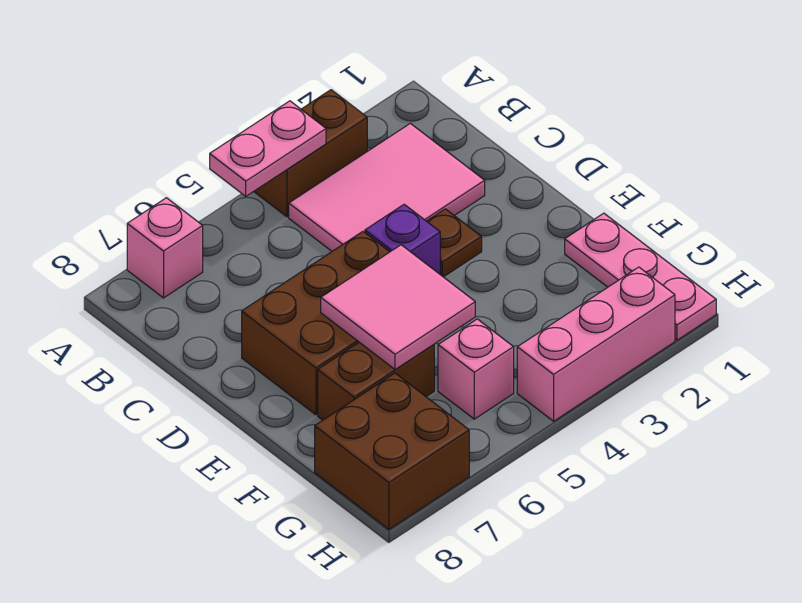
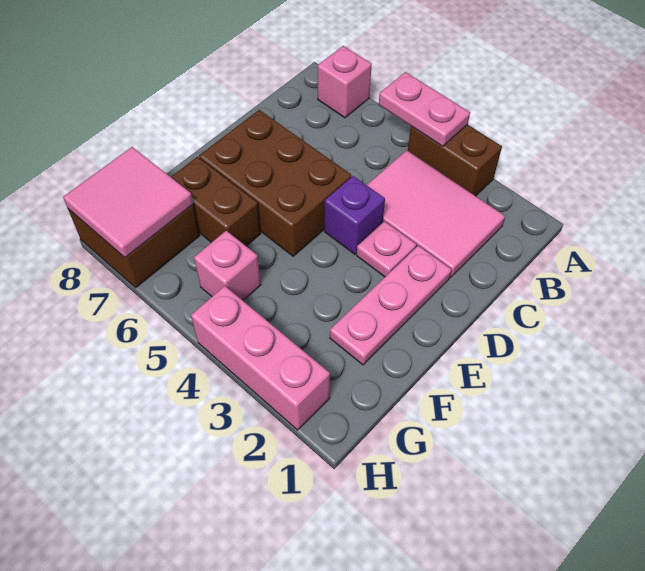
brown 1x1 plate [427,209,482,277] -> pink 1x1 plate [357,221,417,277]
pink 2x2 tile [321,245,475,369] -> pink 2x2 tile moved to [63,147,193,258]
pink 1x3 plate [565,213,716,340] -> pink 1x3 plate moved to [330,246,452,365]

